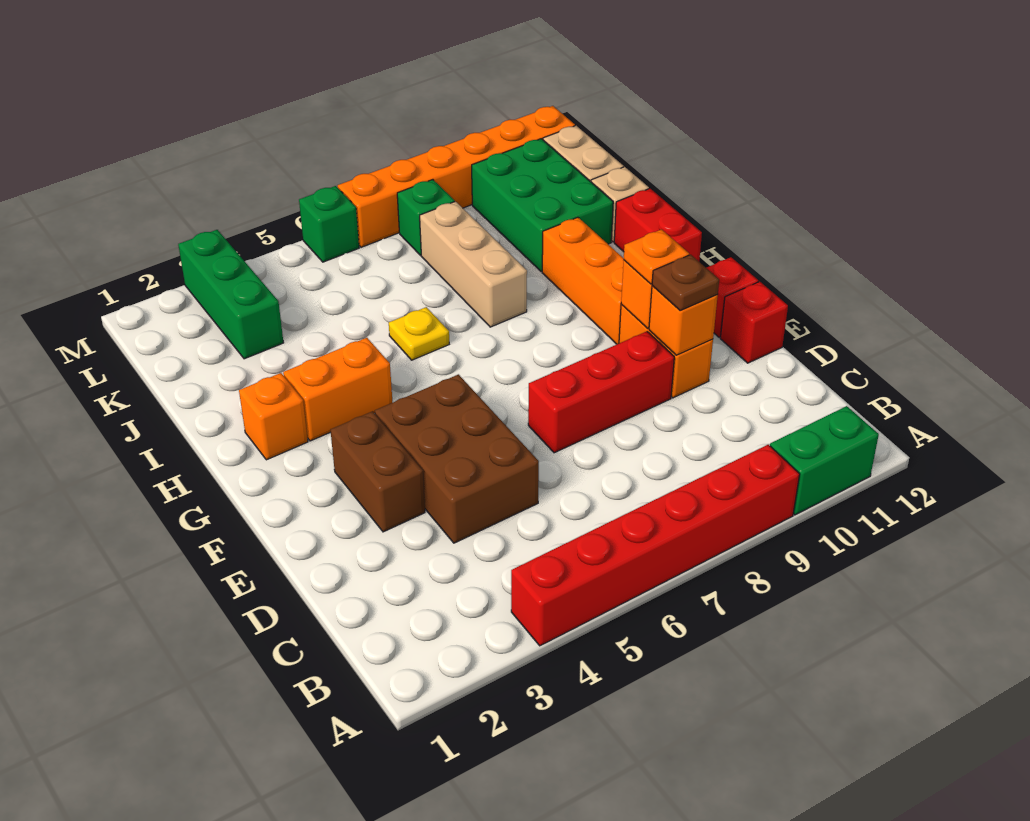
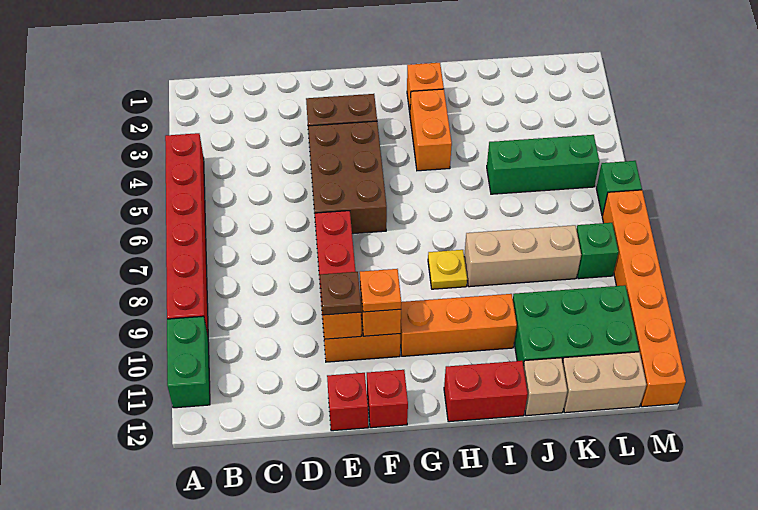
brown 2x3 brick [375,374,539,543] -> brown 2x3 brick turned to [308,121,387,234]
yellow 1x1 plate [389,307,449,360] -> yellow 1x1 plate moved to [428,250,467,289]
green 1x3 brick [178,230,284,359] -> green 1x3 brick moved to [487,135,599,194]

